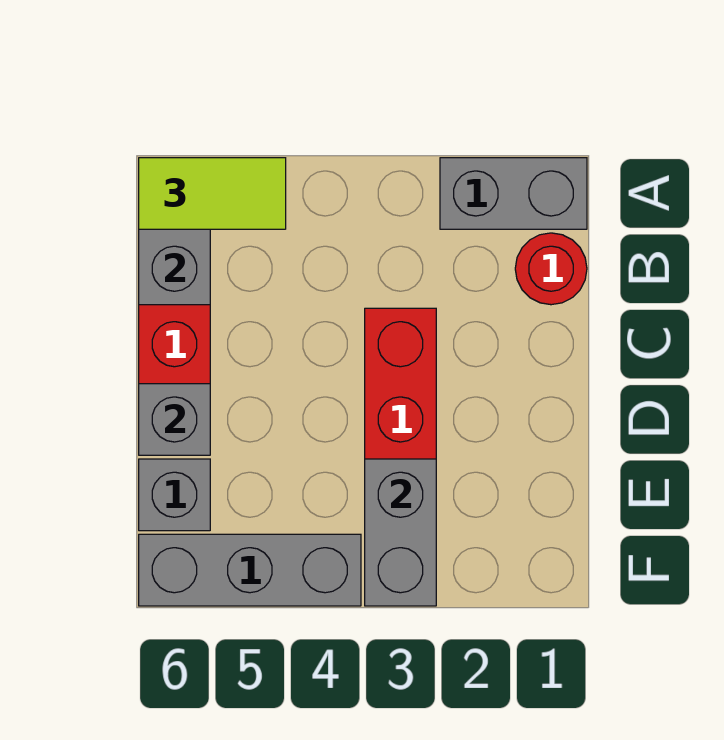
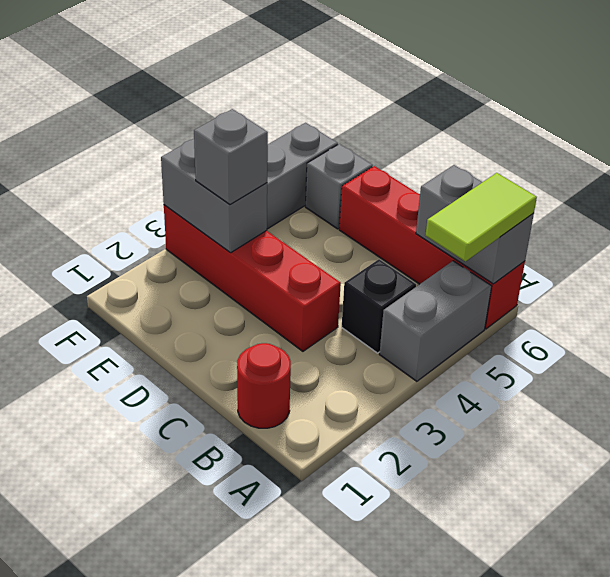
grey 1x2 brick [440,158,587,229] -> grey 1x2 brick moved to [379,261,492,381]
none -> black 1x1 brick [342,259,416,353]
grey 1x1 brick [139,384,210,455] -> grey 1x1 brick moved to [194,109,268,204]

